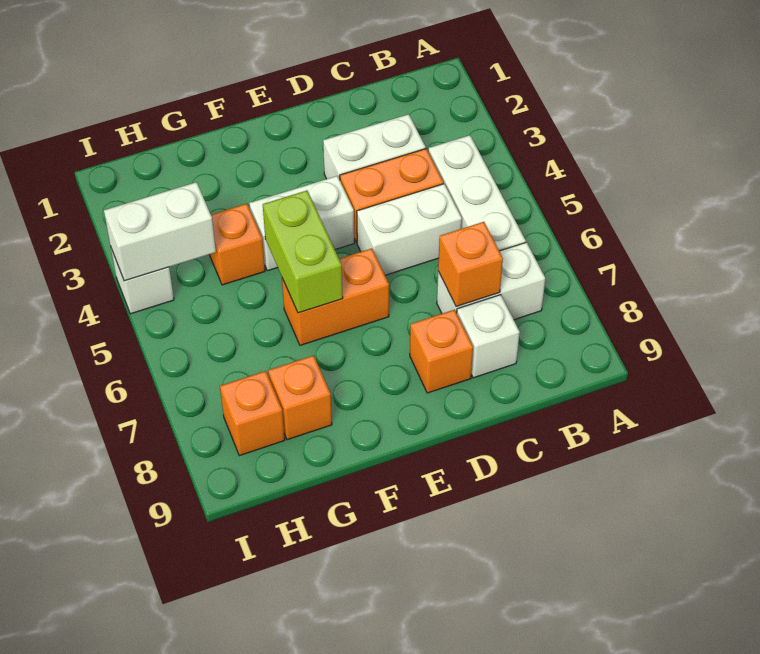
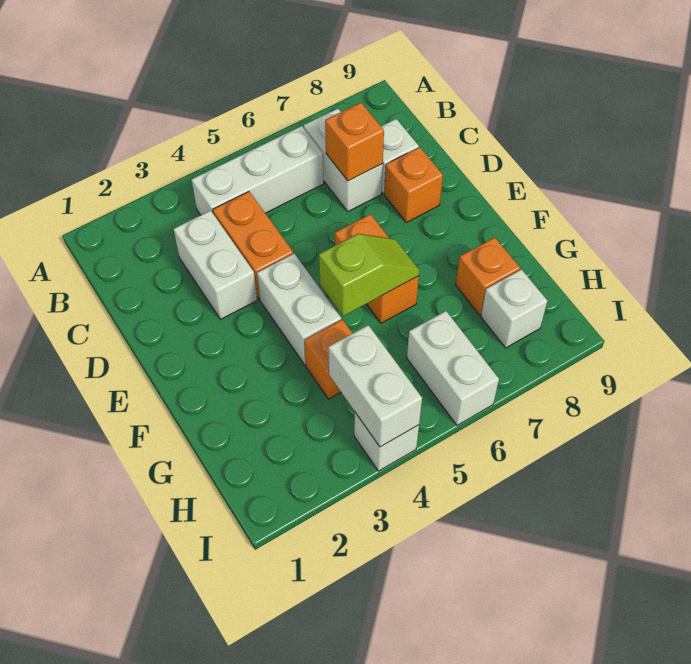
white 1x2 brick [357,184,462,275] -> white 1x2 brick moved to [407,311,499,425]
lime 1x2 brick [263,191,343,313] -> lime 1x2 slope [319,234,419,316]
orange 1x1 brick [220,371,285,456] -> white 1x1 brick [481,269,547,348]

